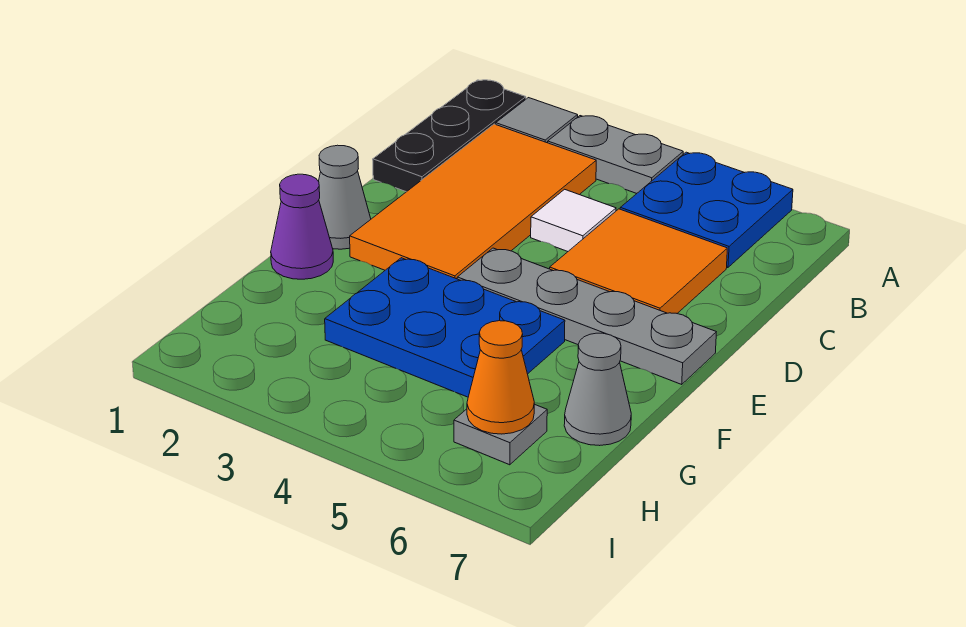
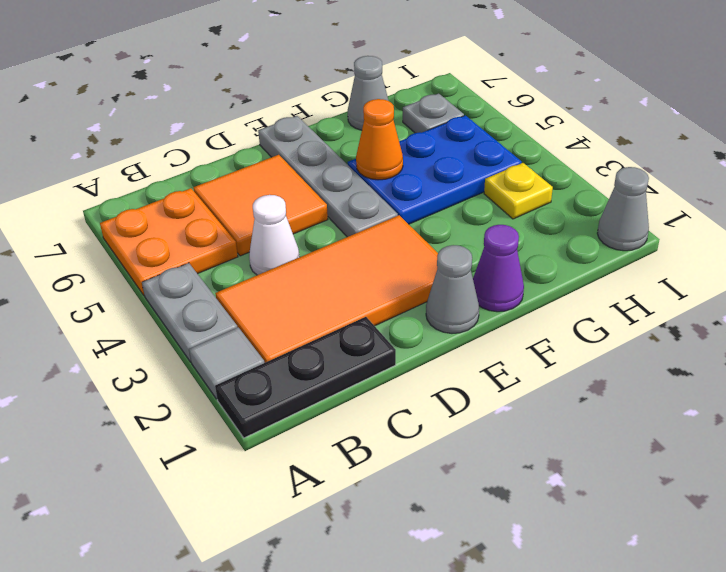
blue 2x2 plate [620,152,793,268] -> orange 2x2 plate [100,188,238,295]
white 1x1 tile [531,189,616,251] -> white 1x1 cone [249,195,299,275]
blue 2x3 plate [325,258,565,397] -> blue 2x3 plate turned to [347,115,522,224]
none -> yellow 1x1 plate [484,163,553,219]
orange 1x1 cone [467,321,534,434] -> orange 1x1 cone moved to [356,99,403,180]
none -> grey 1x1 cone [597,167,649,251]

